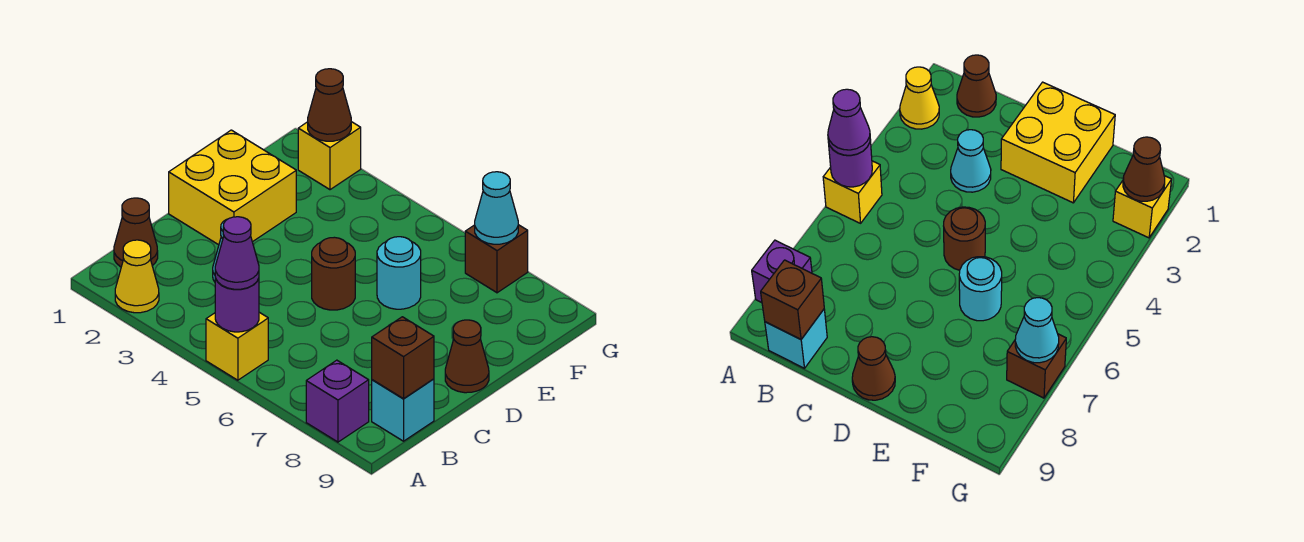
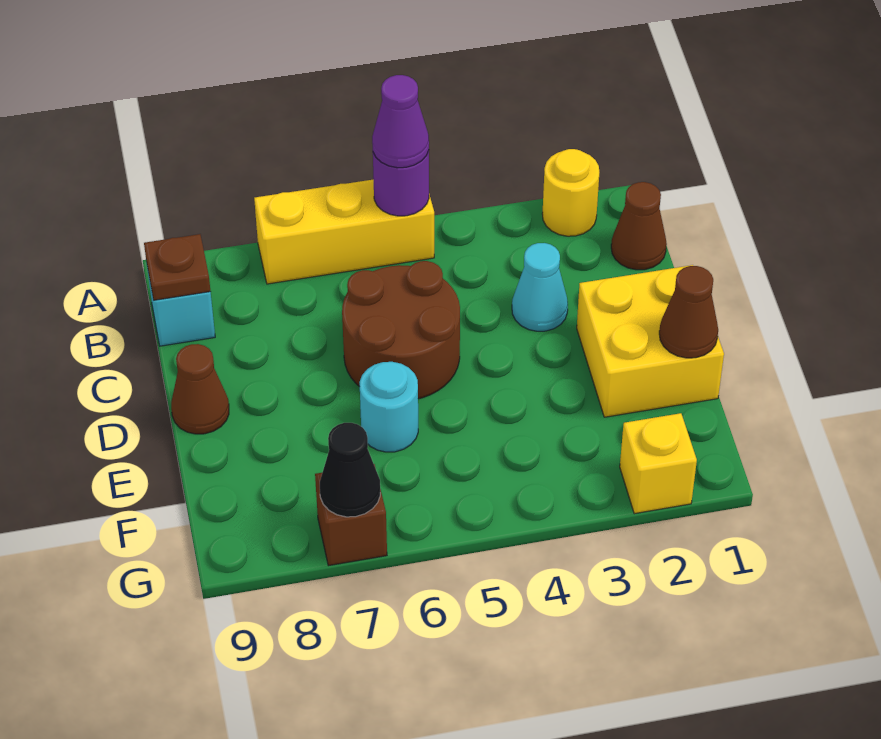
yellow 1x1 cone [115,240,159,313] -> yellow 1x1 round brick [542,149,599,236]
yellow 1x1 brick [206,312,268,380] -> yellow 1x3 brick [254,179,434,284]
purple 1x1 brick [306,360,369,442] -> none
brown 1x1 brick [372,317,434,399] -> brown 1x1 plate [144,234,211,300]
brown 1x1 round brick [312,237,355,310] -> brown 2x2 round brick [342,261,460,399]
brown 1x1 cone [308,69,351,141] -> brown 1x1 cone moved to [659,266,718,358]
cyan 1x1 cone [475,172,518,244] -> black 1x1 cone [320,423,380,517]

